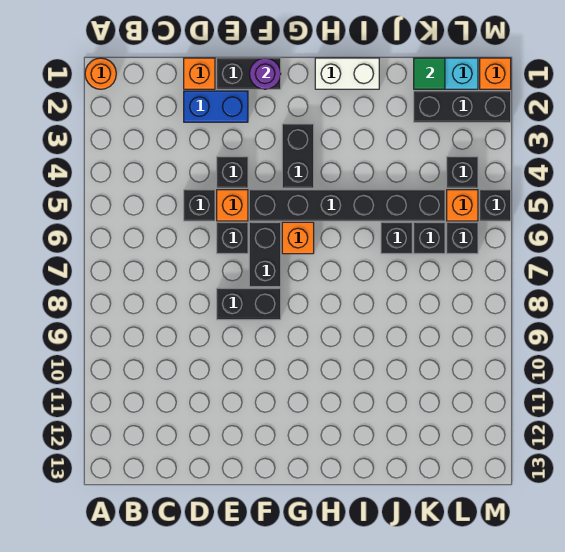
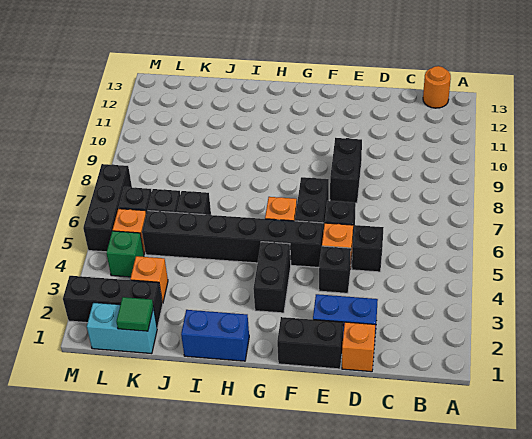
orange 1x1 round brick [85,58,116,89] -> orange 1x1 round brick moved to [423,66,451,108]
black 1x2 brick [217,288,281,320] -> black 1x2 brick turned to [330,138,362,203]
purple 1x1 round brick [250,58,281,89] -> none
white 1x2 brick [315,58,379,89] -> blue 1x2 brick [181,310,249,361]
black 1x1 brick [447,157,478,188] -> green 1x1 brick [106,231,144,277]
orange 1x1 brick [480,58,511,89] -> orange 1x1 brick moved to [130,256,168,303]
black 1x1 brick [480,190,511,221] -> black 1x3 brick [83,164,132,252]

